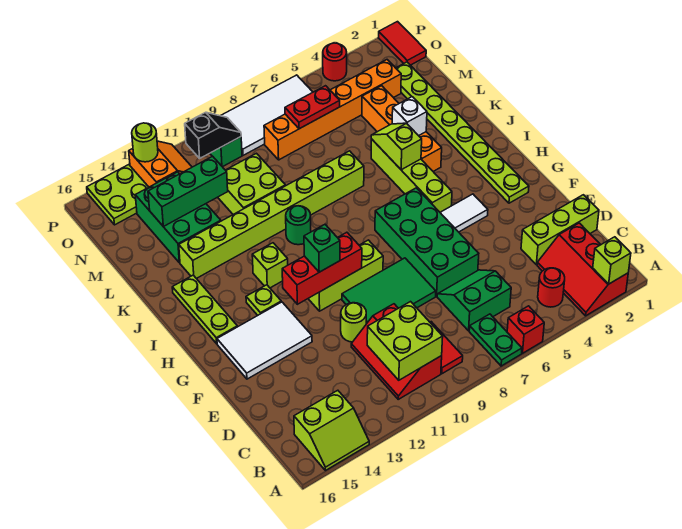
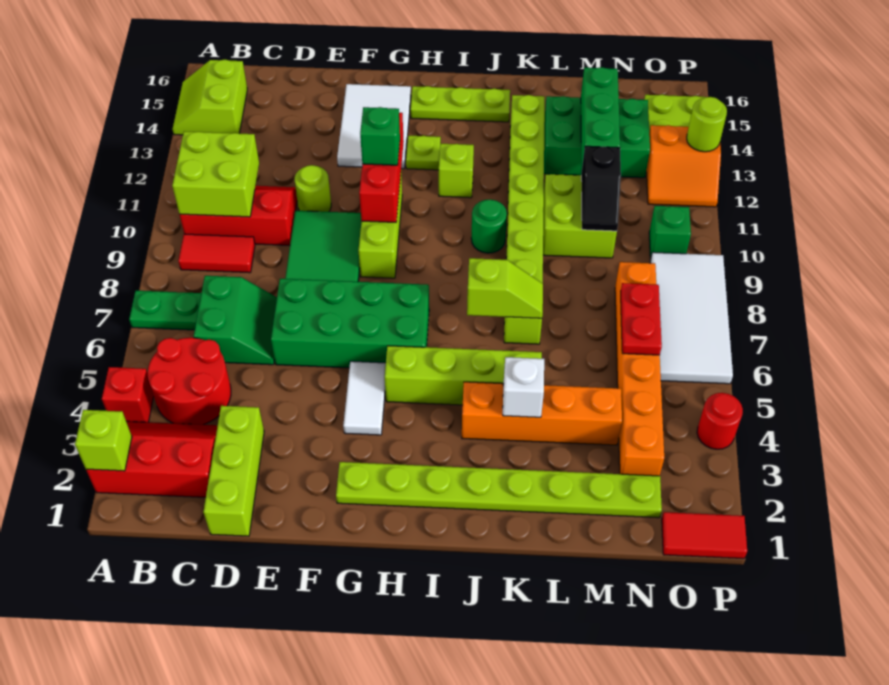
red 1x1 brick [507,306,544,353] -> red 1x1 brick moved to [102,367,154,422]
red 1x1 round brick [538,268,565,307] -> red 2x2 round brick [148,338,231,425]
lime 1x2 slope [371,123,422,170] -> lime 1x2 slope moved to [467,258,543,318]
black 1x2 slope [185,112,241,158] -> black 1x2 slope moved to [581,146,621,231]

